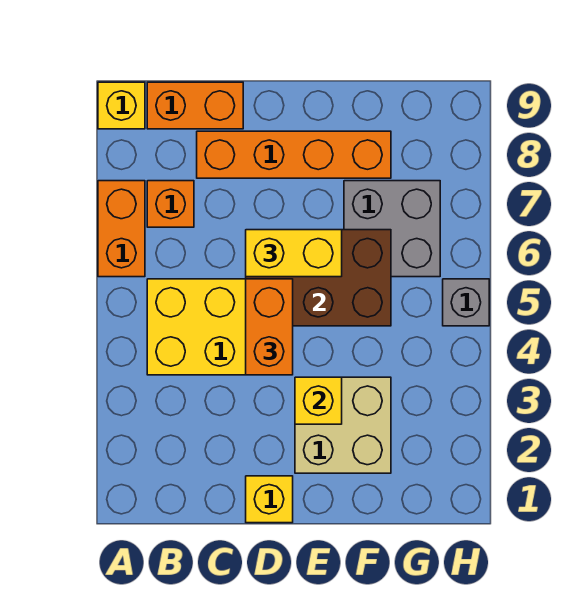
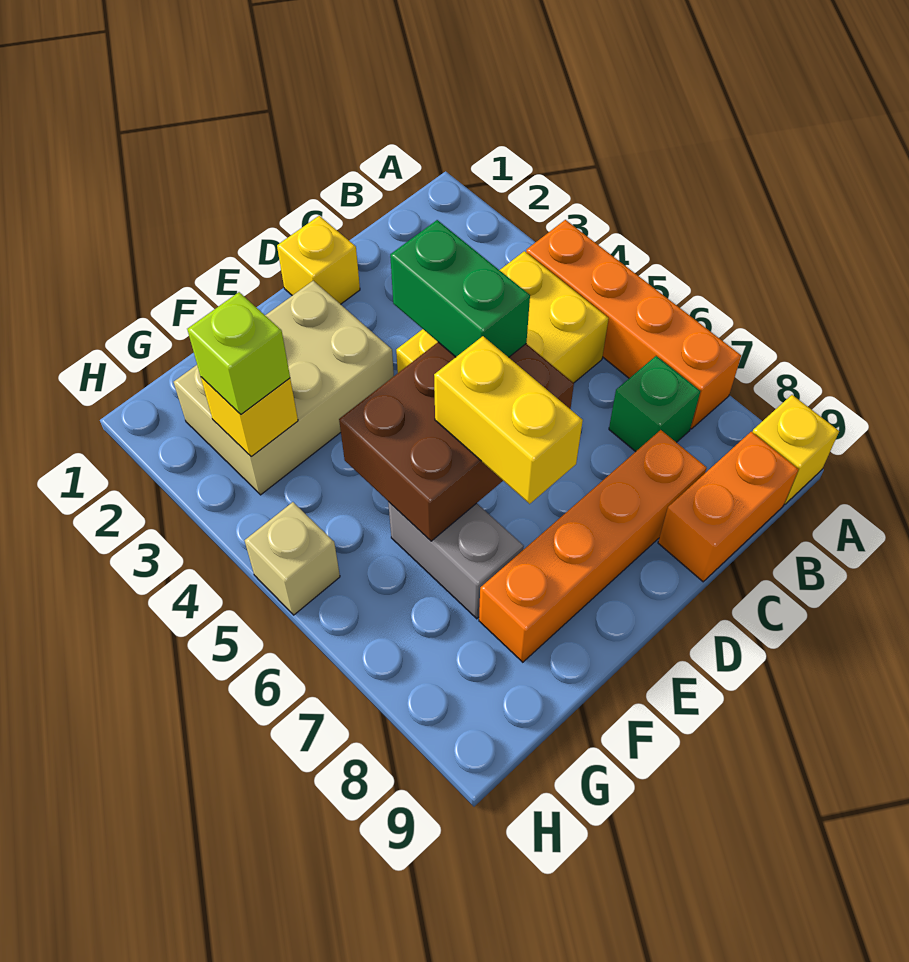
orange 1x2 brick [98,181,145,277] -> orange 1x4 brick [526,220,741,429]
orange 1x1 brick [147,181,194,227] -> green 1x1 brick [609,356,700,452]
orange 1x2 brick [246,279,293,375] -> green 1x2 brick [390,220,530,357]
yellow 1x2 brick [246,230,342,277] -> yellow 1x2 brick turned to [434,336,583,504]
tan 2x2 brick [295,377,391,473] -> tan 2x3 brick [174,281,394,495]
yellow 1x1 brick [295,377,342,424] -> yellow 1x1 brick moved to [201,377,298,457]
grey 2x2 brick [344,181,440,277] -> grey 1x2 brick [388,502,524,619]
none -> lime 1x1 brick [187,292,290,414]
grey 1x1 brick [443,279,489,326] -> tan 1x1 brick [245,502,340,615]

